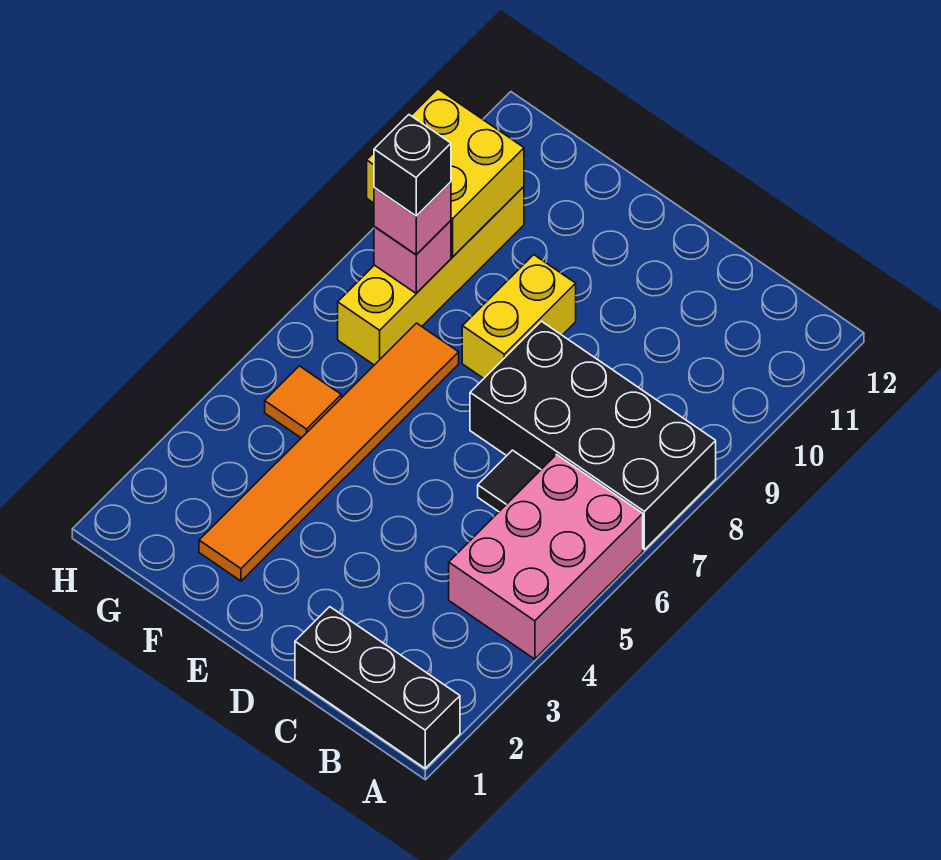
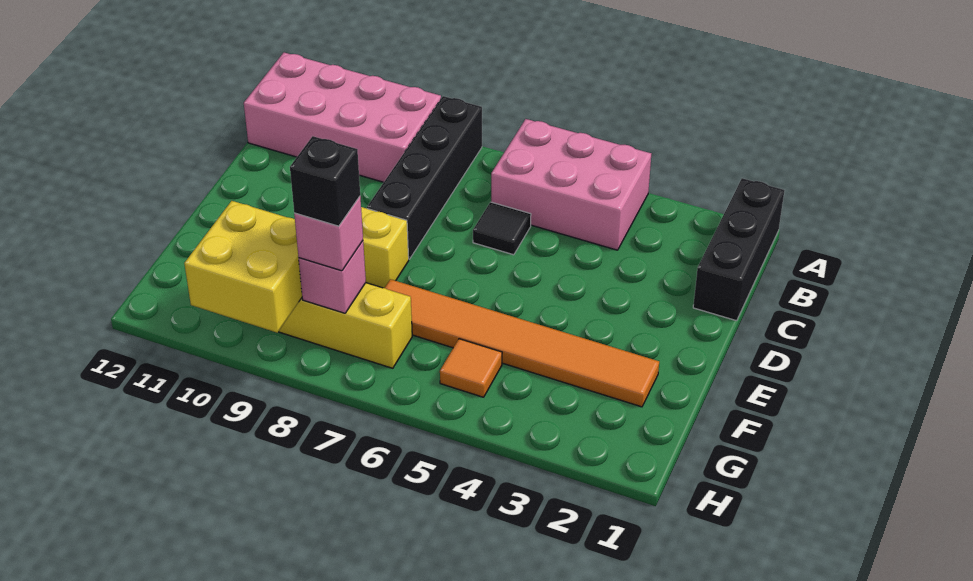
black 2x4 brick [470,321,716,550] -> black 1x4 brick [367,96,482,259]
none -> pink 2x4 brick [244,53,441,182]

